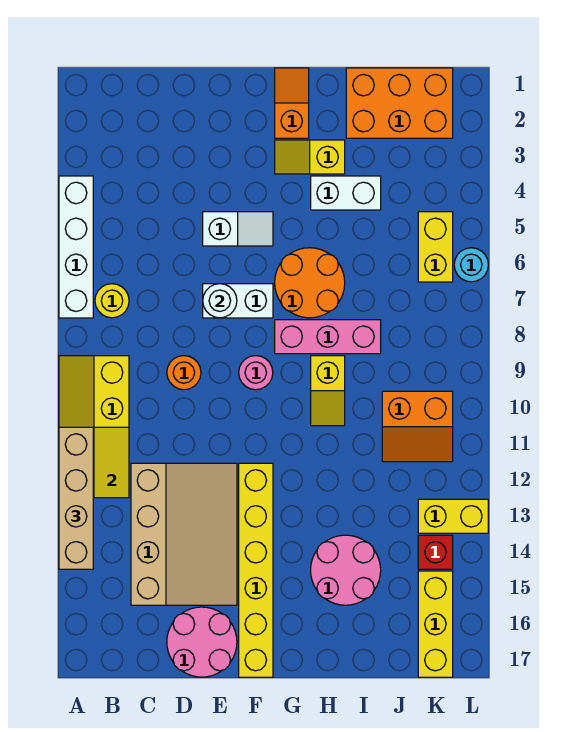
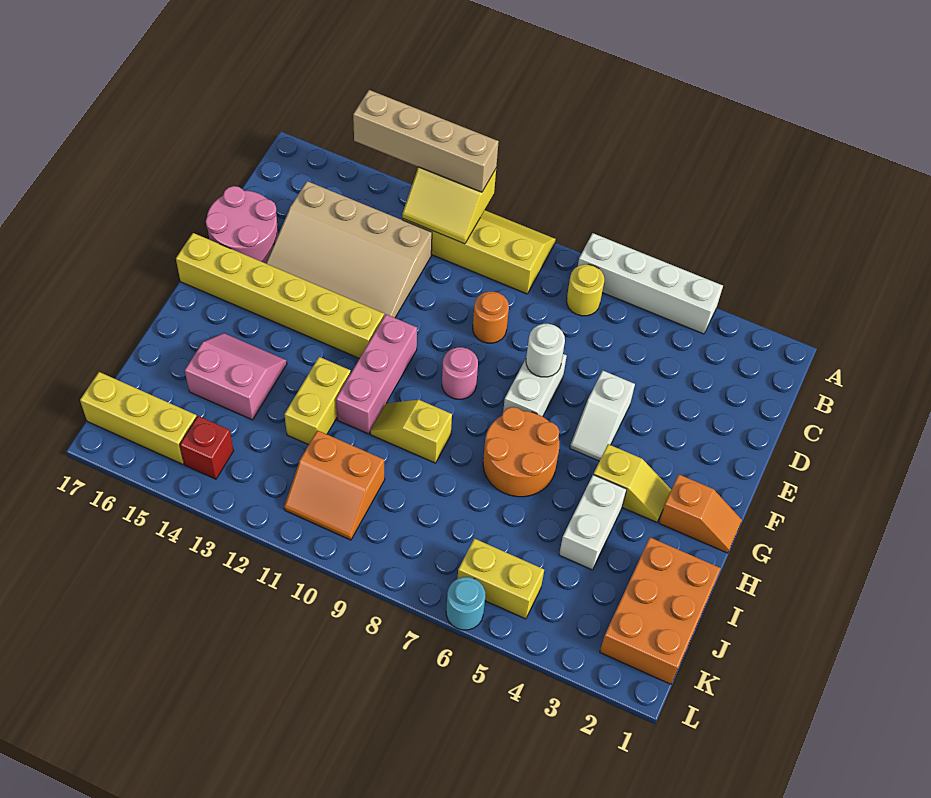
yellow 1x2 slope [275,140,345,174] -> yellow 1x2 slope turned to [593,444,671,522]
pink 1x3 brick [275,320,381,354] -> pink 1x3 brick moved to [336,314,417,434]
pink 2x2 round brick [311,535,381,605] -> pink 2x2 slope [185,333,287,420]
orange 2x2 slope [382,391,453,462] -> orange 2x2 slope turned to [284,430,385,540]
yellow 1x2 brick [418,499,488,533] -> yellow 1x2 brick moved to [284,357,351,445]

